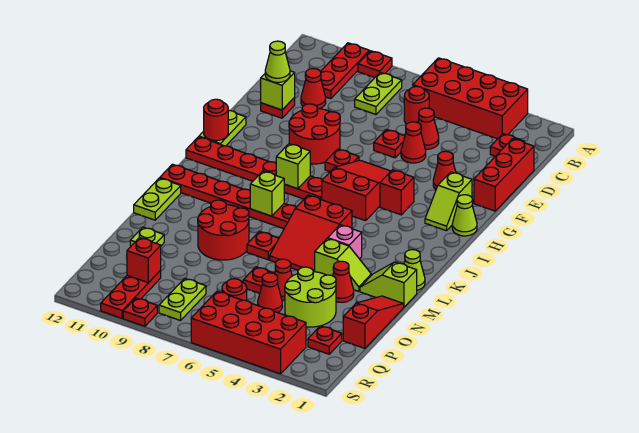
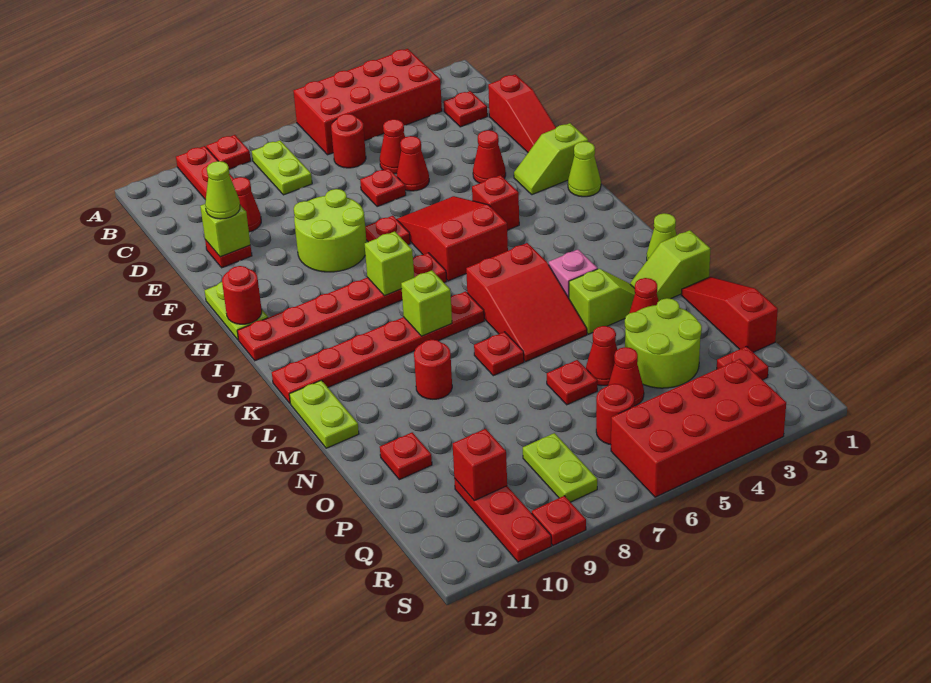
red 1x3 brick [474,139,534,211] -> red 1x3 slope [488,74,556,152]
red 2x2 round brick [289,104,340,164] -> lime 2x2 round brick [294,189,367,272]
lime 1x2 slope [425,172,472,231] -> lime 1x2 slope turned to [514,123,588,195]
red 2x2 round brick [198,200,249,260] -> red 1x1 round brick [414,340,452,399]
lime 1x1 plate [130,227,164,247] -> red 1x1 plate [380,432,432,480]

